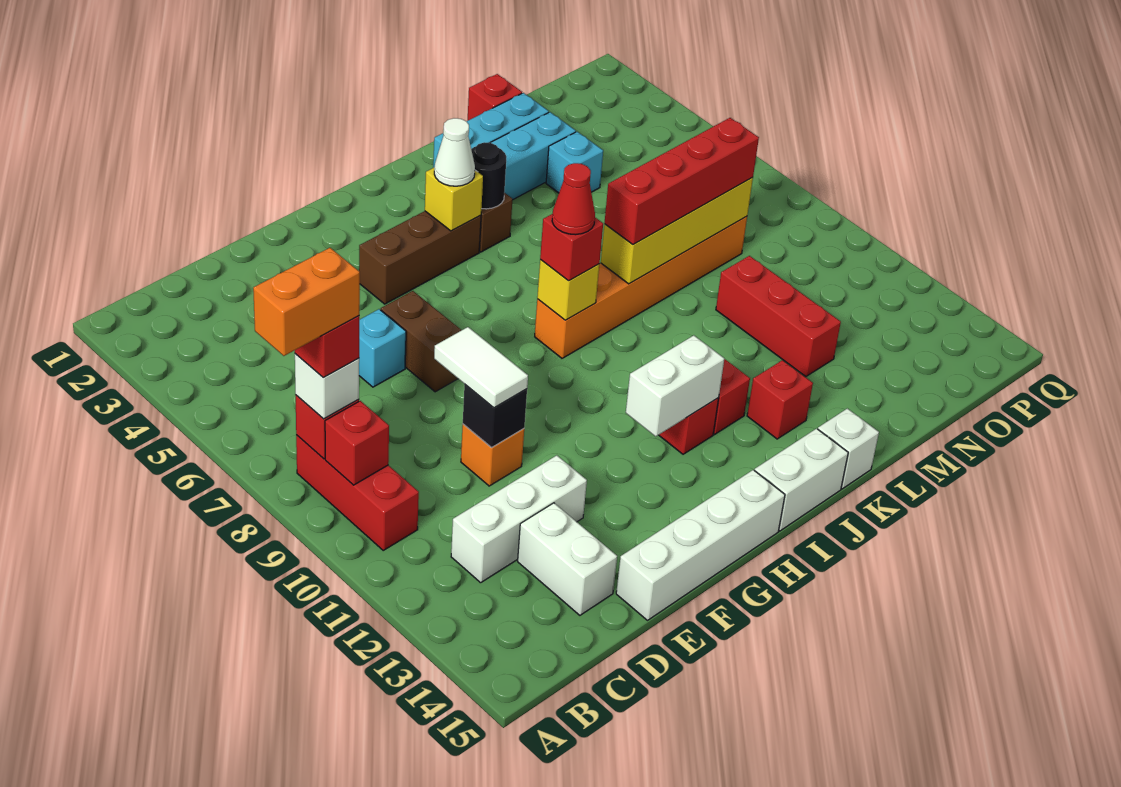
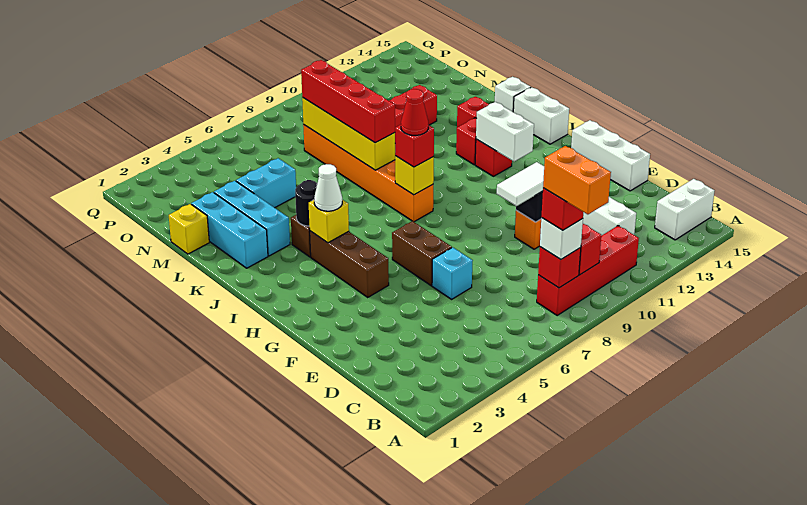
red 1x3 brick [296,435,419,550] -> red 1x4 brick [537,226,639,315]
white 1x2 brick [518,503,617,615] -> white 1x2 brick moved to [655,179,714,240]
white 1x4 brick [616,470,785,620] -> white 1x3 brick [571,120,650,191]
brown 1x2 brick [381,291,462,392] -> brown 1x2 brick turned to [392,221,452,286]
red 1x1 brick [468,74,522,120] -> yellow 1x1 brick [169,204,209,254]
cyan 1x1 brick [546,132,603,193] -> cyan 1x2 brick [236,158,296,208]

